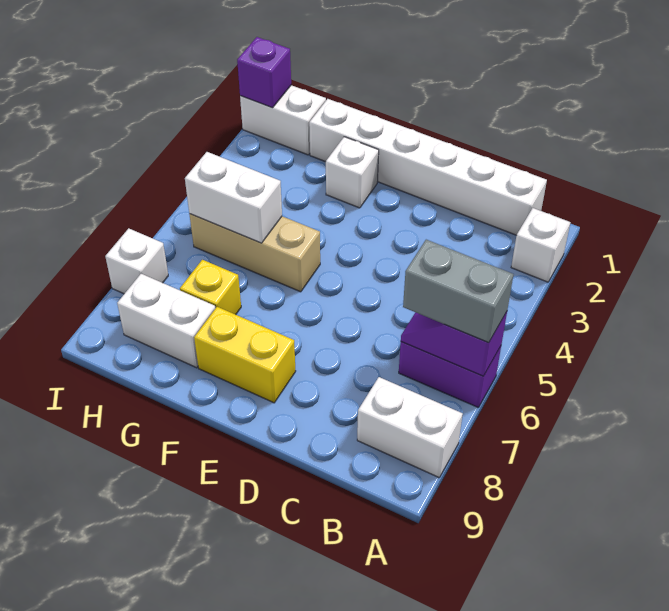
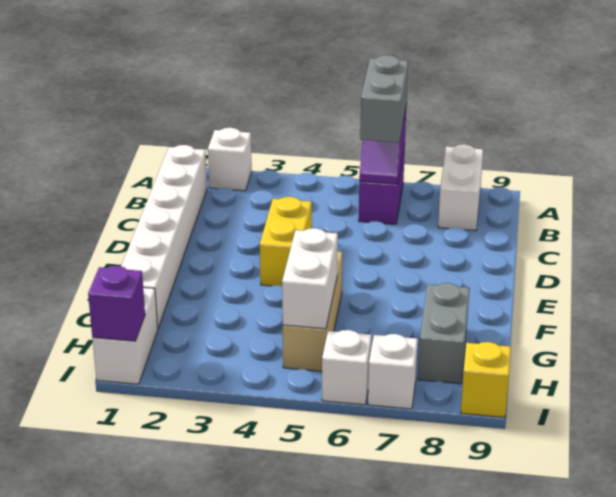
yellow 1x2 brick [194,307,296,403] -> yellow 1x2 brick moved to [260,197,312,286]
white 1x1 brick [326,137,379,208] -> white 1x1 brick moved to [322,330,372,405]
yellow 1x1 brick [180,260,241,315] -> yellow 1x1 brick moved to [461,342,511,418]
white 1x2 brick [117,274,215,368] -> grey 1x2 brick [418,283,470,384]

